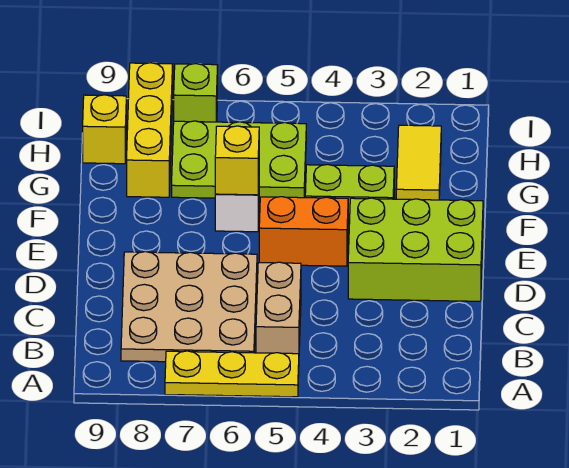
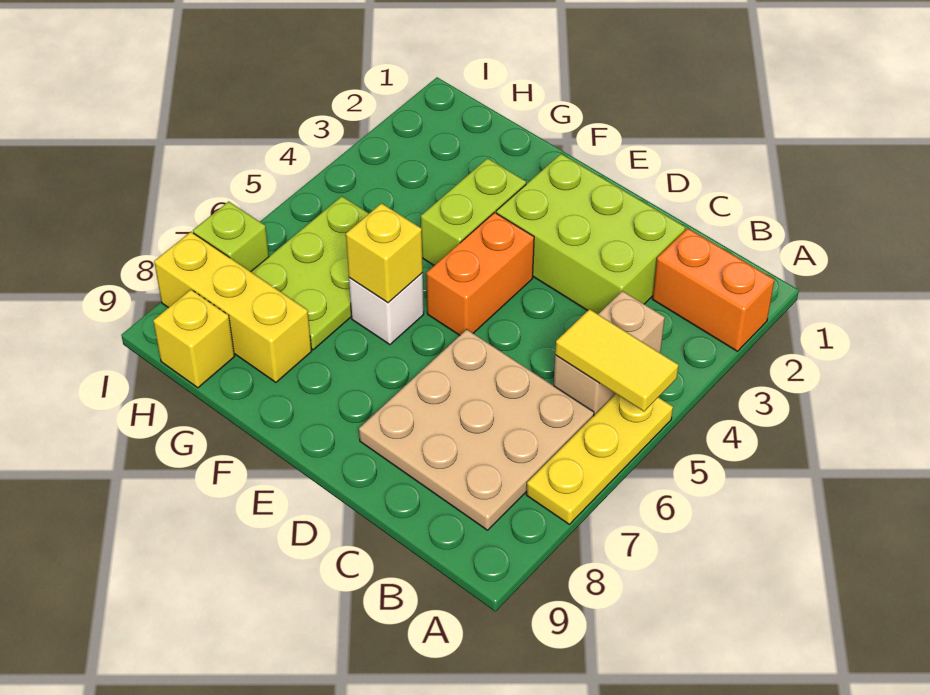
none -> orange 1x2 brick [652,228,775,351]
tan 1x2 brick [256,262,301,354] -> tan 1x2 brick turned to [554,291,665,415]
lime 2x3 brick [348,198,483,301] -> lime 2x3 brick turned to [496,154,686,314]
yellow 1x2 tile [396,125,441,200] -> yellow 1x2 tile moved to [555,309,679,411]

